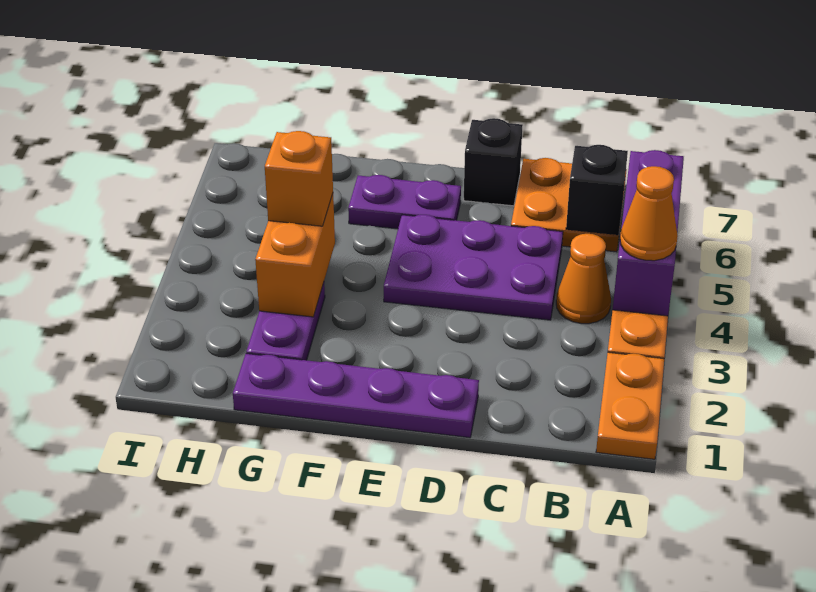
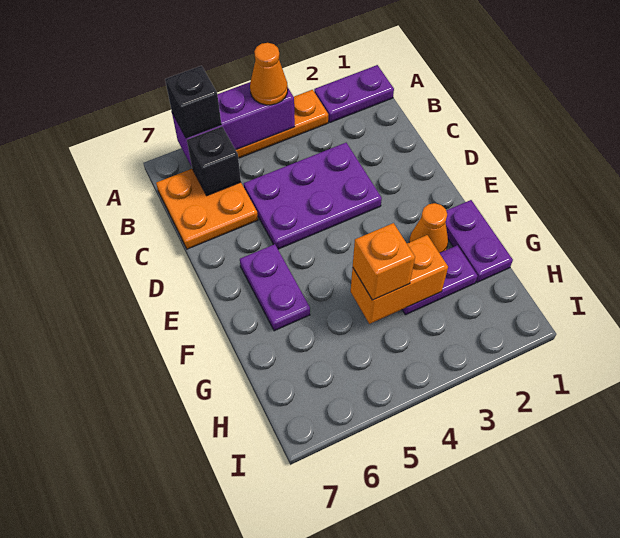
orange 1x2 plate [596,352,664,459] -> purple 1x2 plate [314,65,394,122]
orange 1x1 cone [556,234,611,324] -> orange 1x1 cone moved to [409,203,448,253]
purple 2x3 plate [384,215,563,320] -> purple 2x3 plate turned to [244,143,382,249]
purple 1x4 plate [233,354,479,438] -> purple 1x2 plate [446,200,513,282]
black 1x1 brick [464,118,523,206] -> black 1x1 brick moved to [165,66,221,138]

